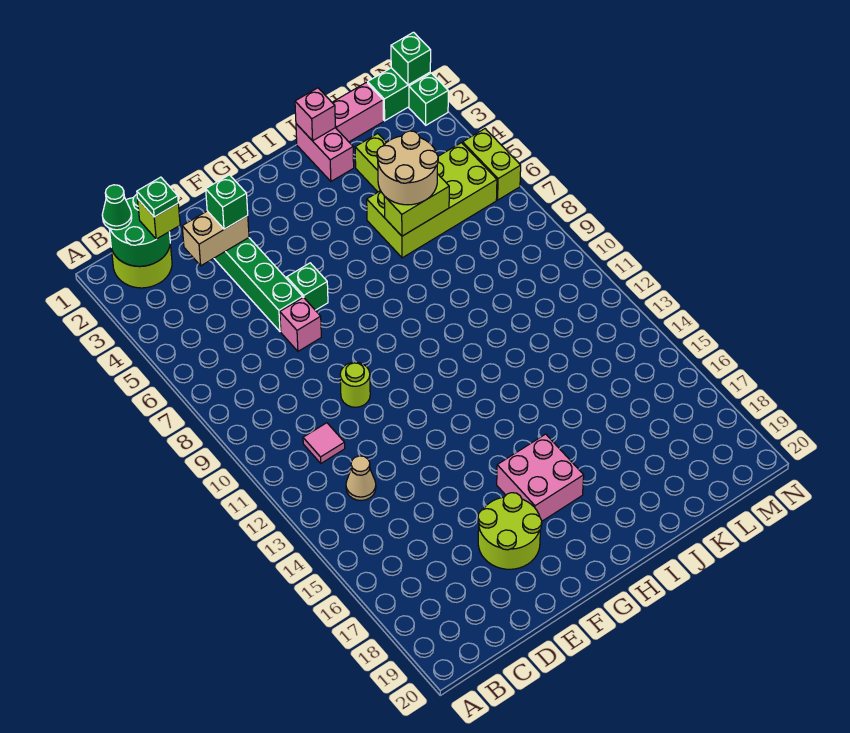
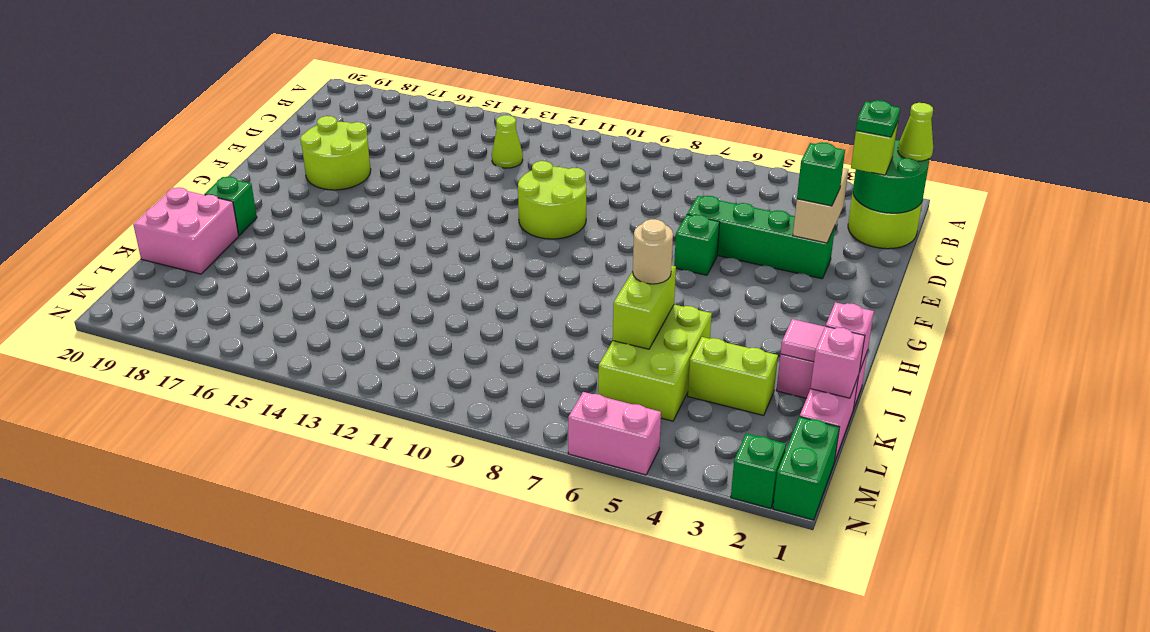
green 1x1 cone [102,185,132,230] -> lime 1x1 cone [898,103,933,161]
pink 1x1 tile [303,423,345,463] -> pink 1x1 tile moved to [781,319,825,362]
tan 1x1 cone [346,456,376,500] -> lime 1x1 cone [492,115,523,168]
pink 1x1 brick [280,298,321,351] -> pink 1x1 brick moved to [811,326,865,398]
lime 1x1 round brick [340,362,370,407] -> lime 2x2 round brick [518,161,586,239]
pink 2x2 brick [497,434,584,521] -> pink 2x2 brick moved to [133,188,239,274]
lime 2x4 brick [367,143,497,258] -> lime 2x3 brick [598,305,712,421]
tan 2x2 round brick [377,131,438,205] -> tan 1x1 round brick [633,219,673,284]
green 1x1 brick [391,32,431,85] -> green 1x1 brick moved to [205,177,257,235]
lime 1x2 brick [463,129,521,200] -> pink 1x2 brick [568,392,661,475]

